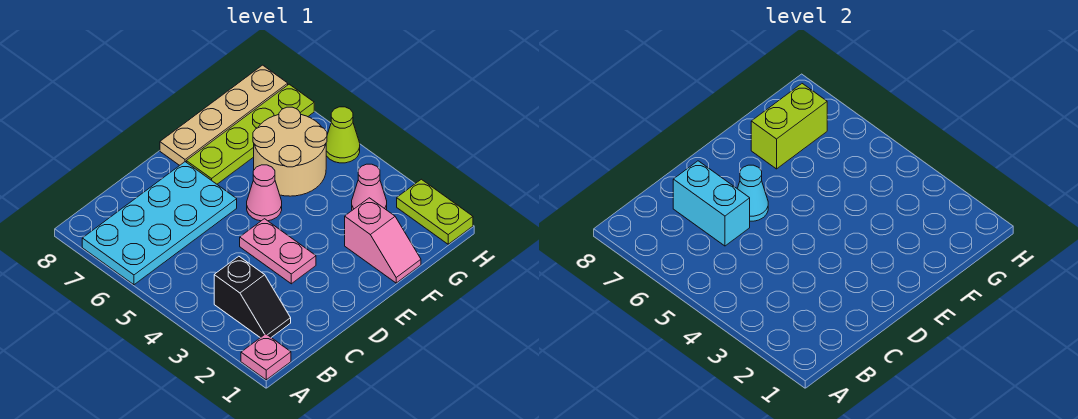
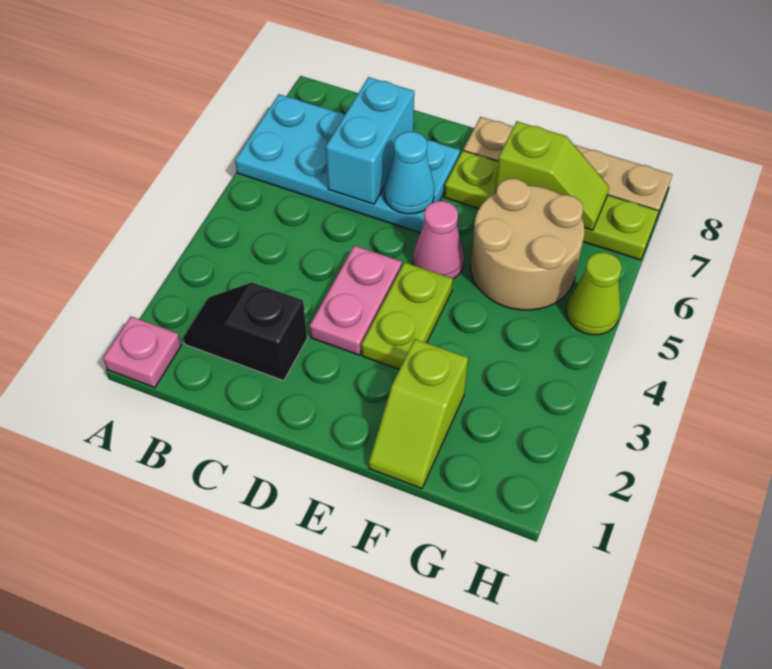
black 1x2 slope [214,256,291,338] -> black 1x2 slope turned to [183,282,307,381]
pink 1x2 slope [345,198,421,283] -> lime 1x2 slope [369,339,468,488]
lime 1x2 brick [751,84,827,169] -> lime 1x2 slope [495,122,609,230]
pink 1x1 cone [352,164,387,210] -> none
lime 1x2 plate [397,179,473,244] -> lime 1x2 plate moved to [362,262,453,369]

